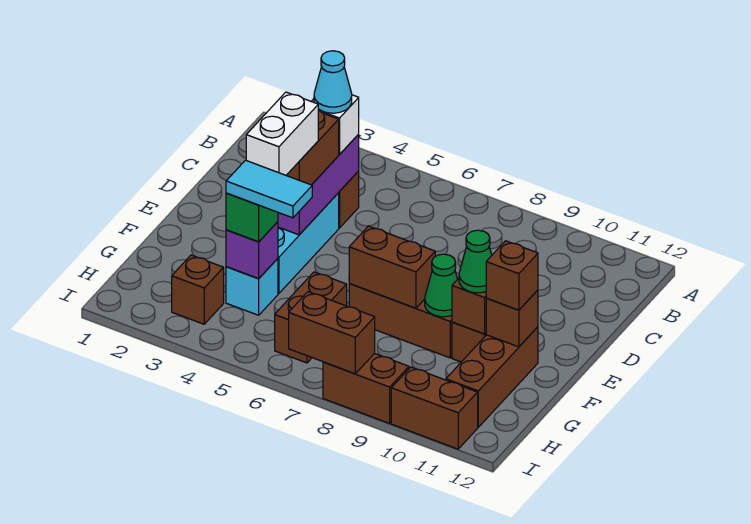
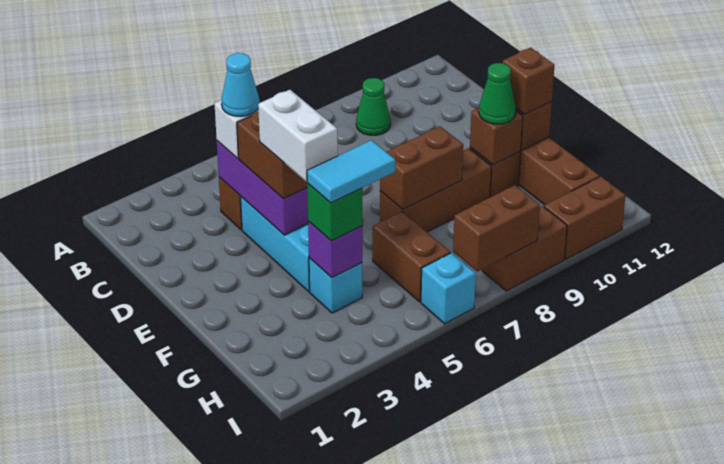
green 1x1 cone [425,254,457,317] -> green 1x1 cone moved to [356,78,391,135]
brown 1x1 brick [172,255,224,324] -> none
none -> cyan 1x1 brick [421,253,476,324]

